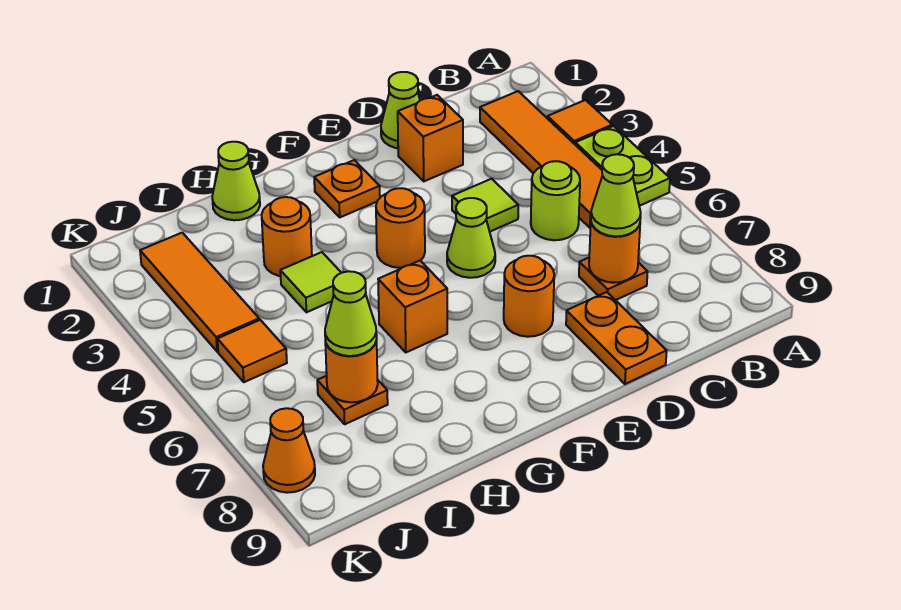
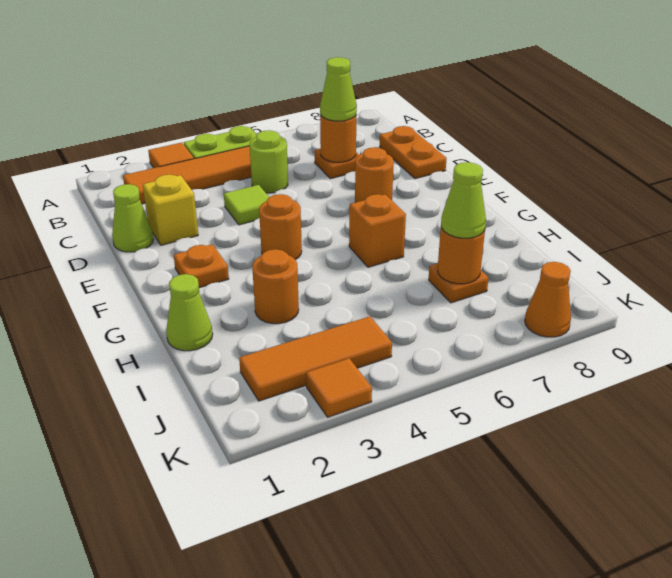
orange 1x1 brick [398,95,463,181] -> yellow 1x1 brick [143,175,198,245]
orange 1x2 plate [566,292,667,384] -> orange 1x2 plate turned to [380,126,447,179]
lime 1x1 cone [447,198,495,278] -> none
lime 1x1 tile [280,252,341,312] -> none
orange 1x1 tile [217,320,287,382] -> orange 1x1 tile moved to [306,358,372,417]

